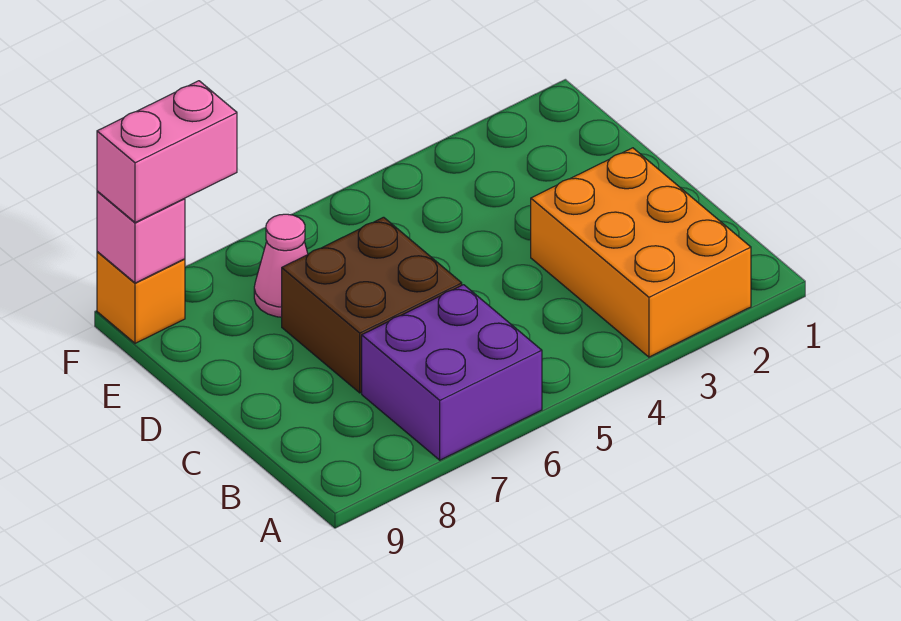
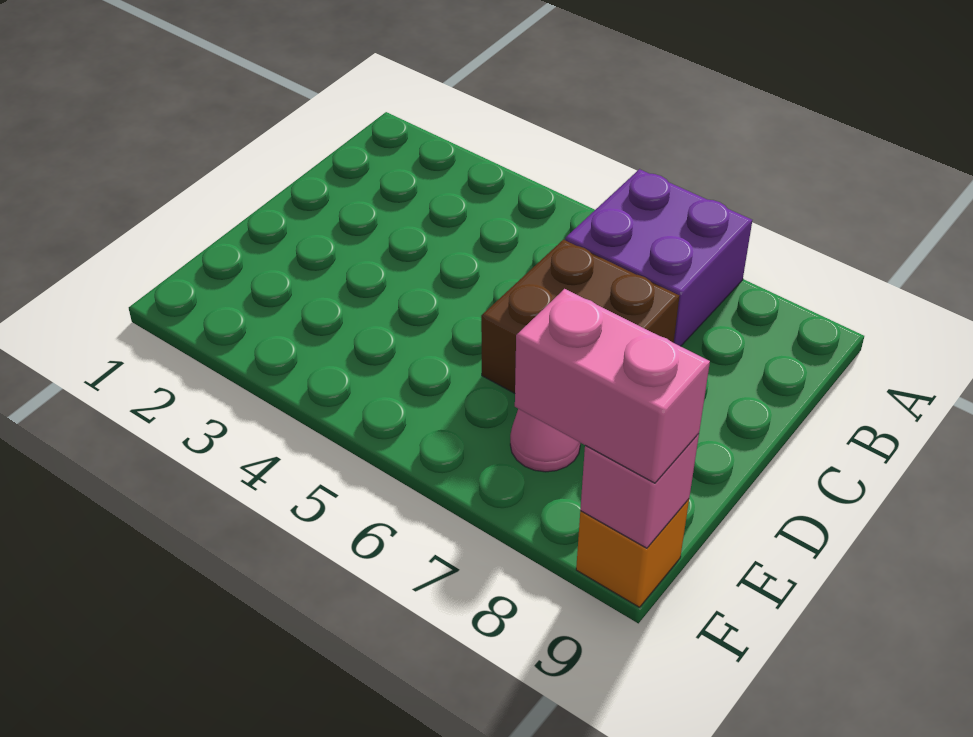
orange 2x3 brick [531,148,751,357] -> none

